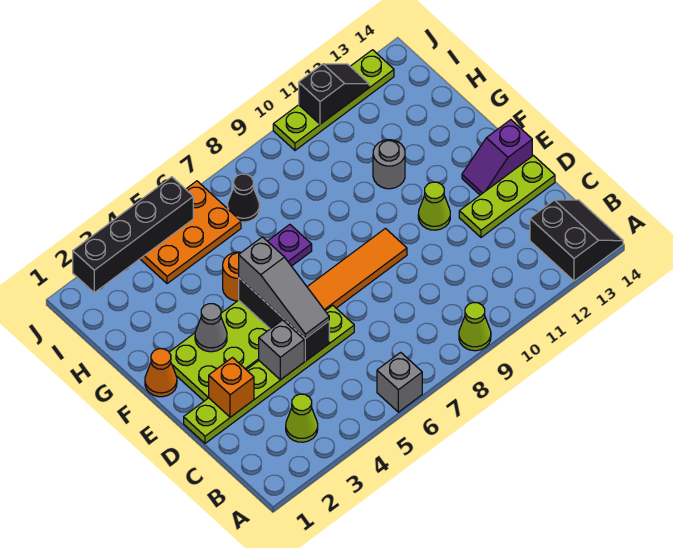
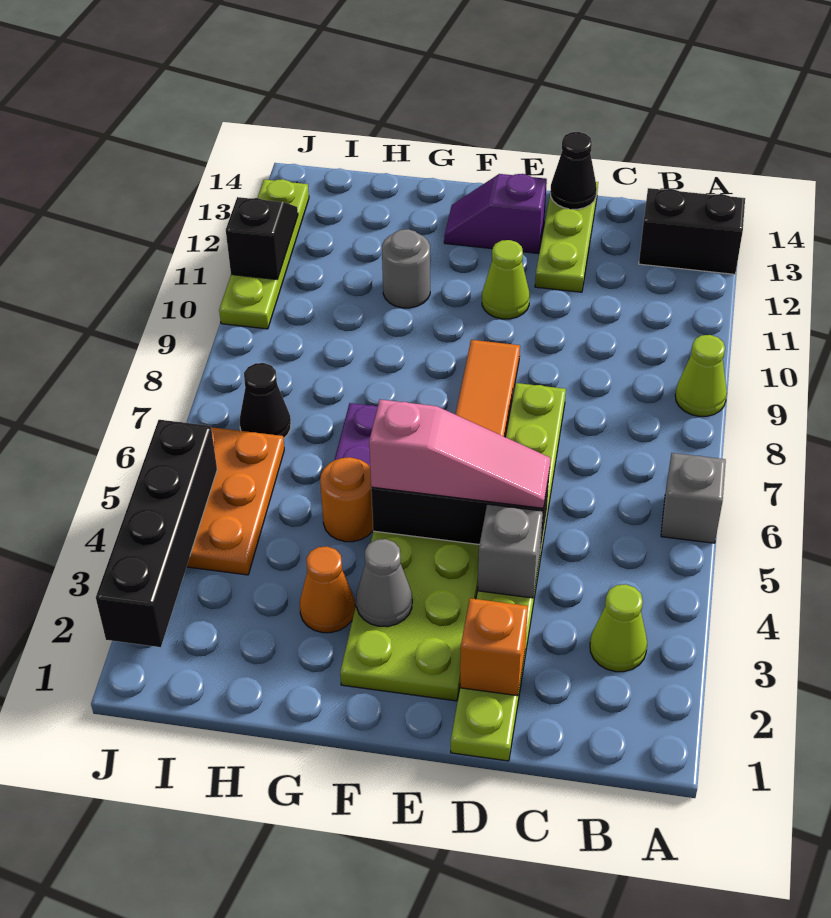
lime 1x6 plate [184,305,354,443] -> lime 1x8 plate [451,383,566,761]
grey 1x3 slope [239,237,329,338] -> pink 1x3 slope [369,400,551,508]
none -> black 1x1 cone [550,132,597,209]
purple 1x2 slope [462,120,532,195] -> purple 1x2 slope turned to [444,174,547,253]
orange 1x1 cone [145,349,177,397] -> orange 1x1 cone moved to [300,546,355,633]

